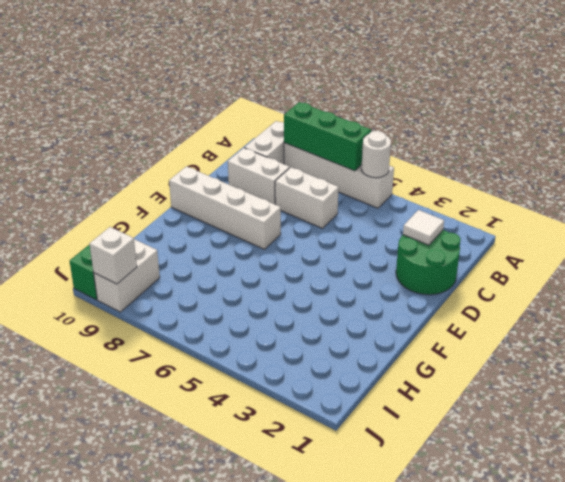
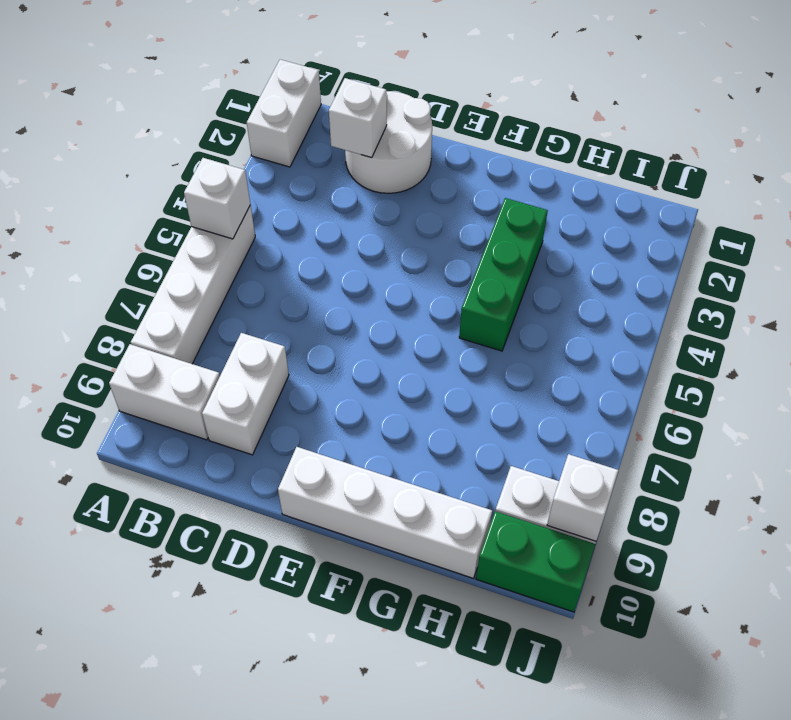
white 1x1 round brick [361,131,391,178] -> white 1x1 brick [184,158,250,239]
green 1x3 brick [284,102,371,171] -> green 1x3 brick moved to [459,198,548,351]
green 2x2 round brick [396,230,461,295] -> white 2x2 round brick [345,87,432,193]
white 1x1 tile [403,210,444,245] -> white 1x1 brick [329,78,387,158]
white 1x2 brick [275,167,339,228] -> white 1x2 brick moved to [247,59,321,167]
white 1x4 brick [169,166,281,249] -> white 1x4 brick turned to [278,447,492,578]

